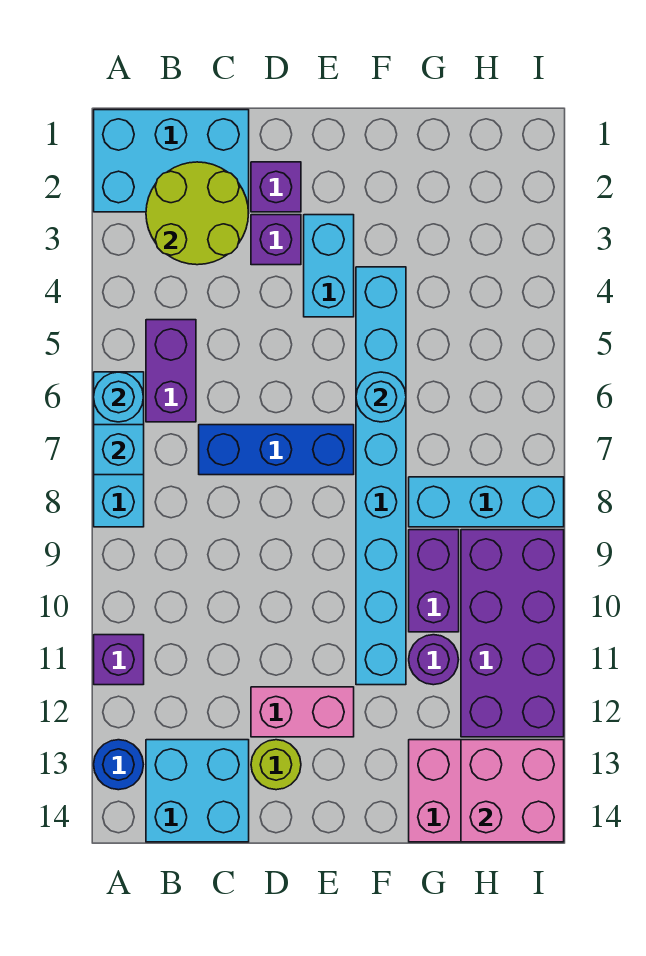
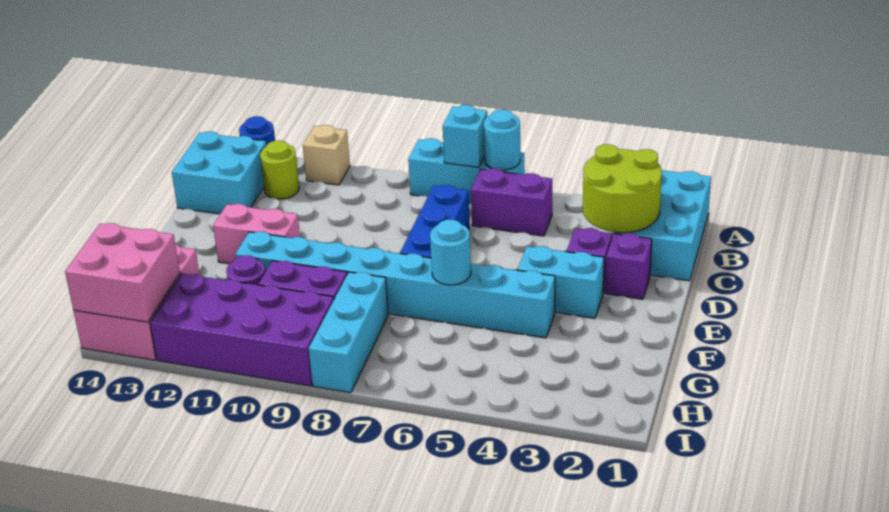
purple 1x1 brick [94,635,144,685] -> tan 1x1 brick [303,125,350,185]
pink 1x2 brick [251,687,354,737] -> pink 1x2 brick turned to [213,204,300,264]
lime 1x1 round brick [251,740,301,790] -> lime 1x1 round brick moved to [260,140,299,199]

